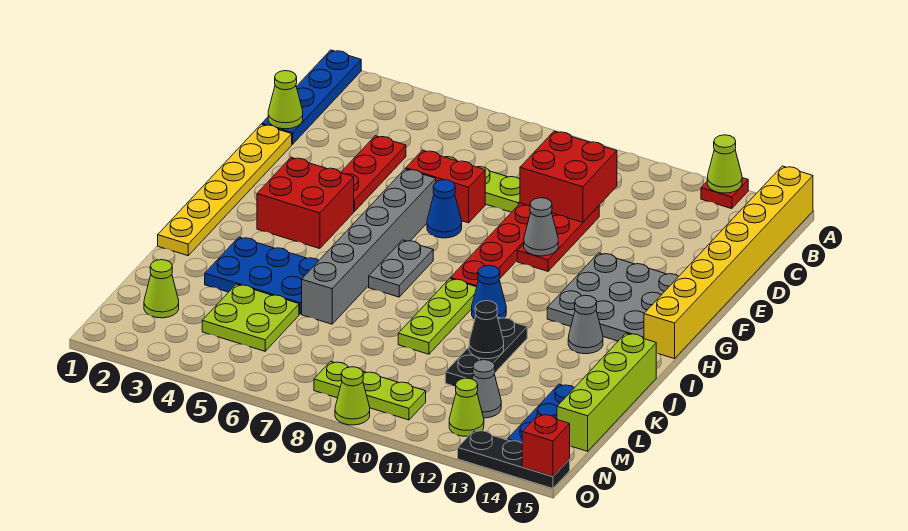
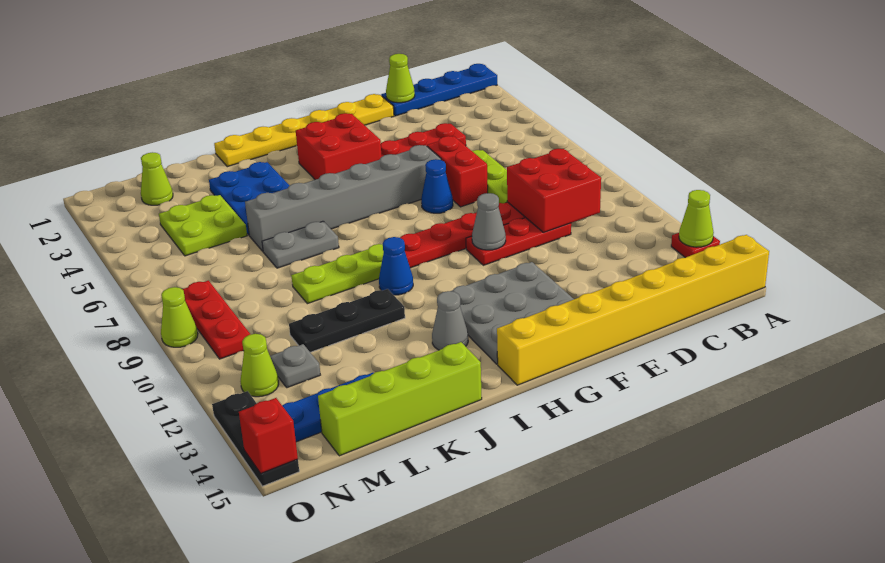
grey 1x2 plate [369,240,433,297] -> grey 1x2 plate moved to [262,221,339,268]
black 1x1 cone [469,301,504,359] -> none
grey 1x1 cone [472,360,501,418] -> grey 1x1 plate [270,344,320,388]
lime 1x3 plate [314,361,426,420] -> red 1x3 plate [182,281,251,359]

